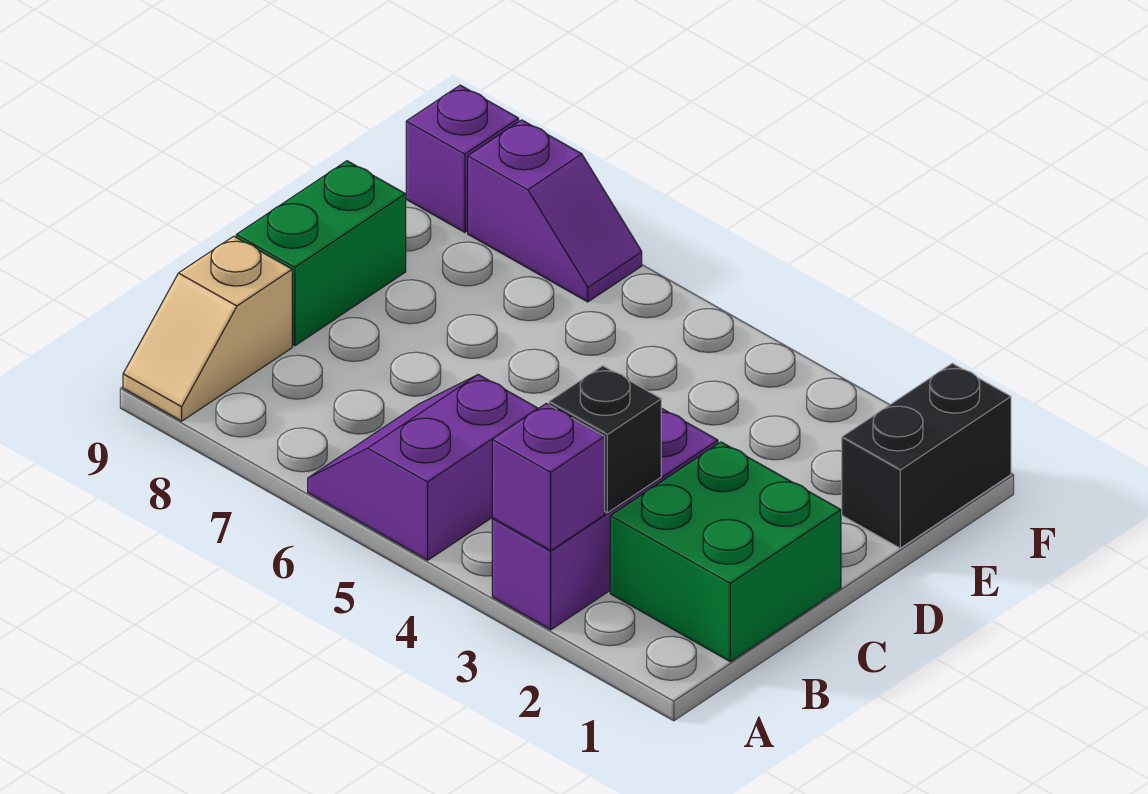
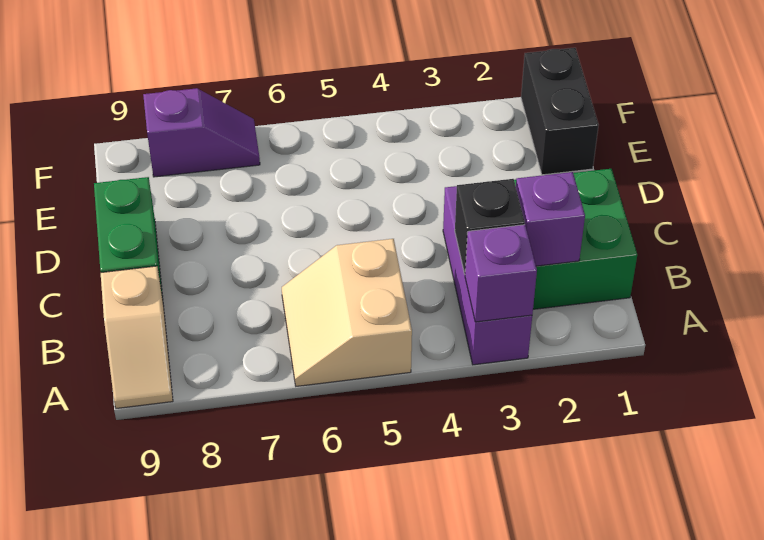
purple 2x2 slope [308,375,538,560] -> tan 2x2 slope [282,239,412,386]
purple 1x1 brick [406,85,519,232] -> purple 1x1 brick moved to [516,172,585,266]

